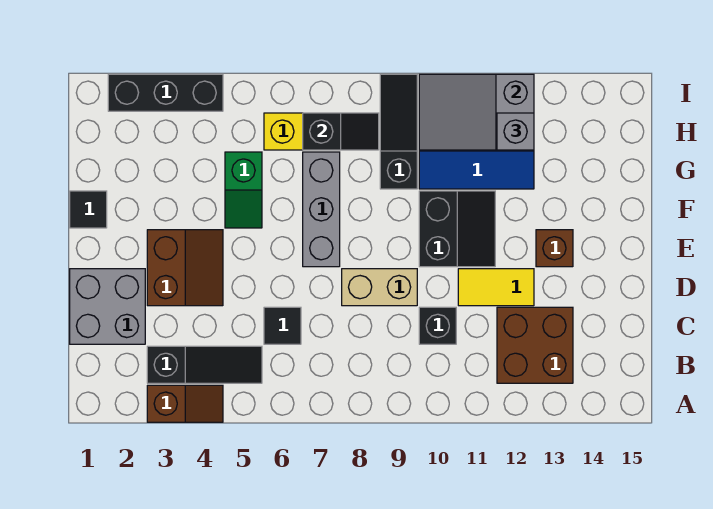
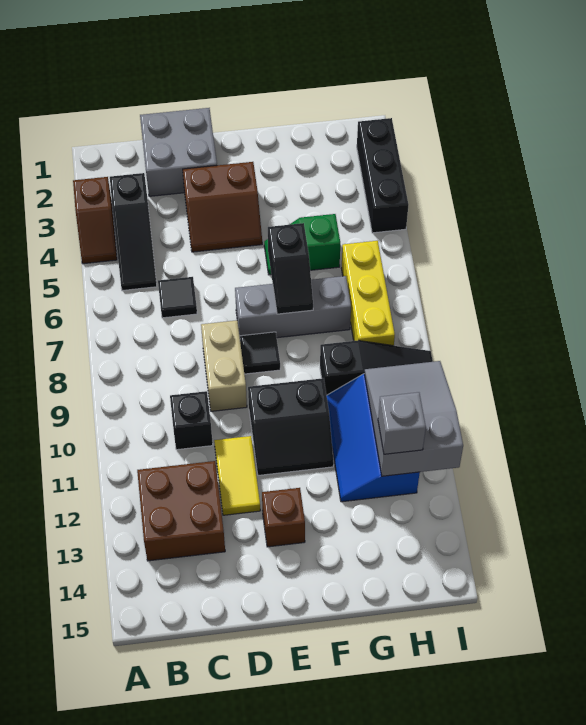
black 1x1 tile [70,191,107,228] -> black 1x1 tile moved to [240,332,280,374]
black 1x2 slope [303,113,379,150] -> black 1x2 slope moved to [268,223,313,314]

